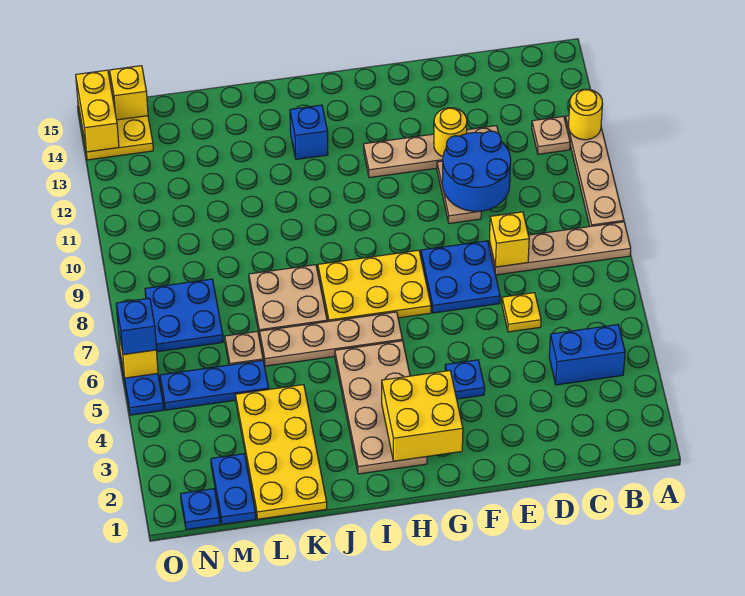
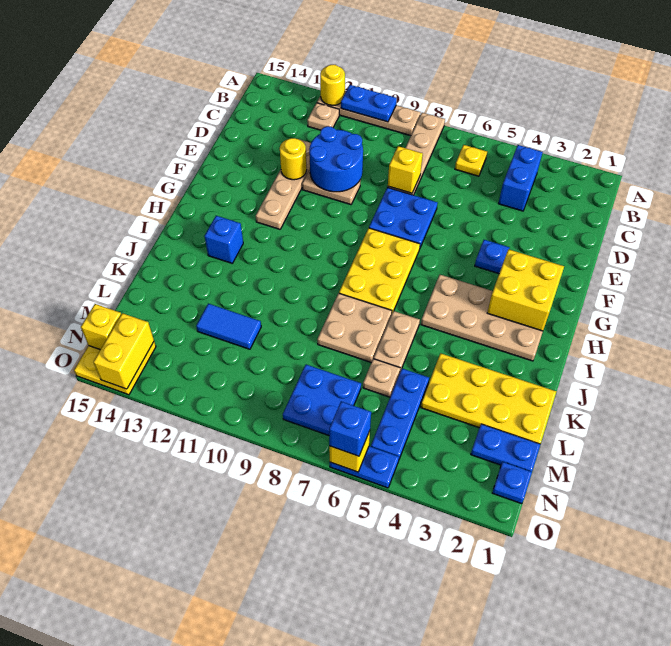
none -> blue 1x2 plate [341,85,397,122]
yellow 1x1 plate [502,293,541,332] -> yellow 1x1 plate moved to [455,145,487,176]
tan 1x4 plate [260,312,403,366] -> tan 1x2 plate [374,311,420,371]
none -> blue 1x2 tile [196,304,261,349]
yellow 1x2 brick [76,70,119,152] -> yellow 1x2 brick turned to [93,313,154,389]

